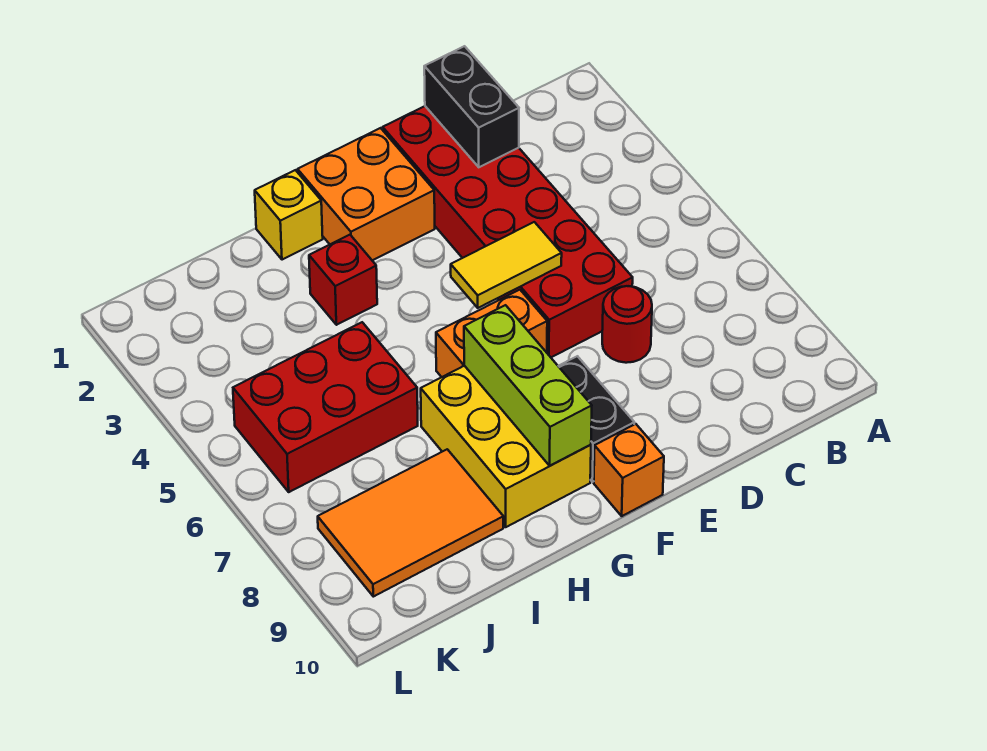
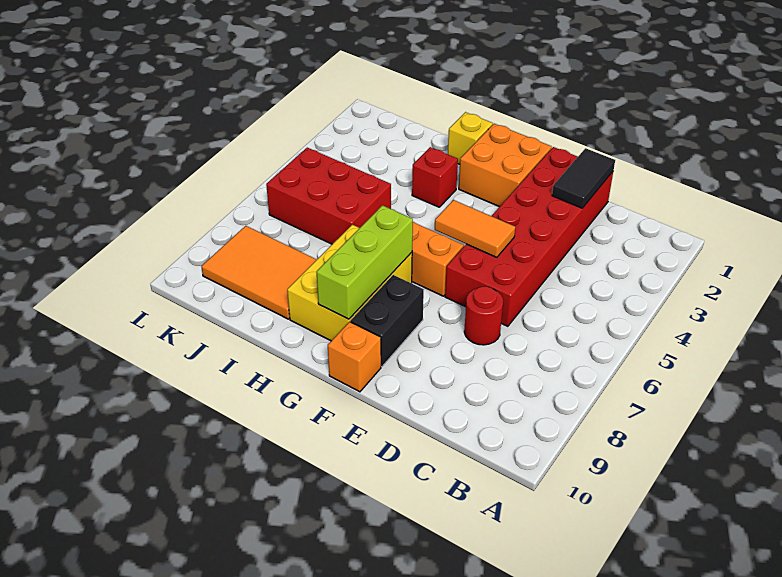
black 1x2 brick [424,46,519,167] -> black 1x2 tile [552,148,615,208]
yellow 1x2 tile [451,222,562,308] -> orange 1x2 tile [435,200,515,257]

